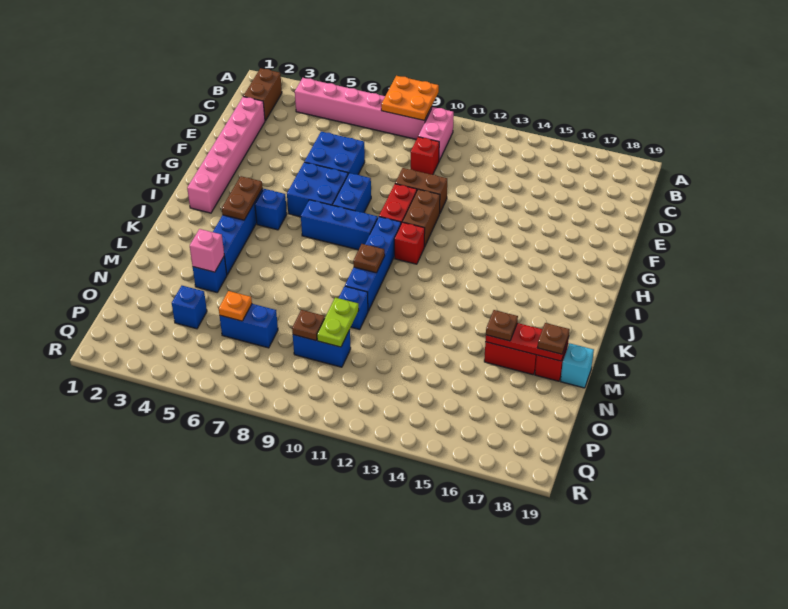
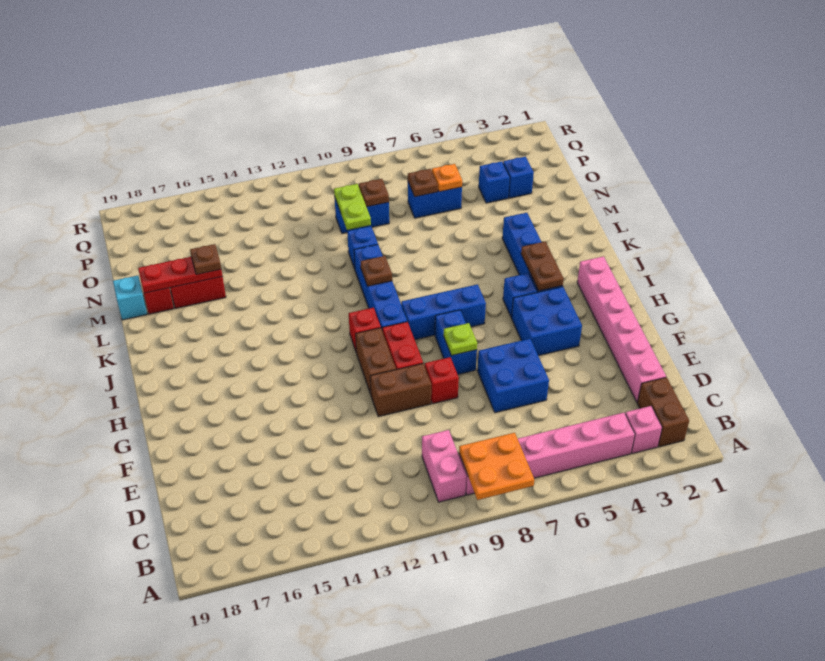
red 1x1 brick [411,137,439,175] -> red 1x1 brick moved to [425,357,459,404]
blue 2x2 brick [287,162,348,217] -> blue 2x2 brick moved to [512,287,582,356]
none -> lime 1x1 plate [443,323,477,355]
blue 1x1 brick [193,256,227,292] -> blue 1x1 brick moved to [503,157,534,198]
pink 1x1 brick [190,229,224,272] -> pink 1x1 brick moved to [625,406,662,454]
brown 1x1 plate [537,323,570,354] -> brown 1x1 plate moved to [408,169,438,197]

